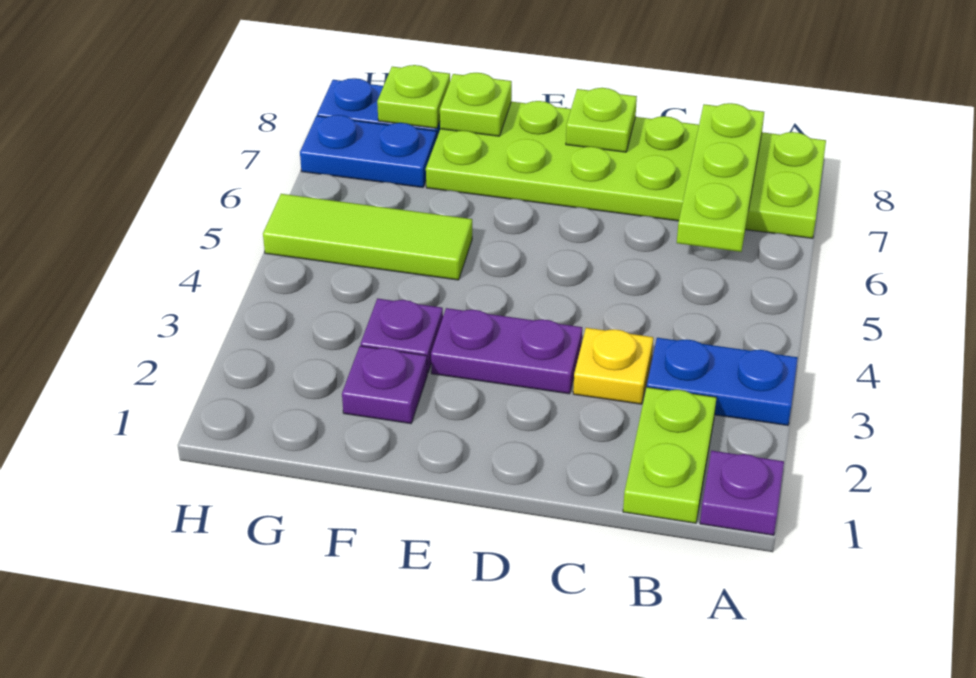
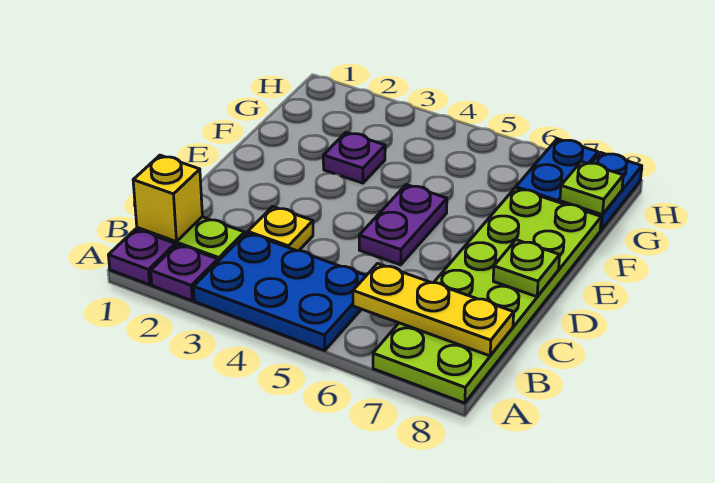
blue 1x2 plate [647,338,798,425] -> blue 2x3 plate [194,233,366,351]
none -> yellow 1x1 brick [133,155,202,241]
lime 1x3 plate [677,103,764,252] -> yellow 1x3 plate [353,264,514,356]
purple 1x2 plate [431,308,582,394] -> purple 1x2 plate moved to [359,185,447,265]
purple 1x1 plate [342,346,427,424] -> purple 1x1 plate moved to [151,244,218,301]
lime 1x3 tile [263,194,472,280] -> none
lime 1x1 plate [440,73,512,136] -> none

